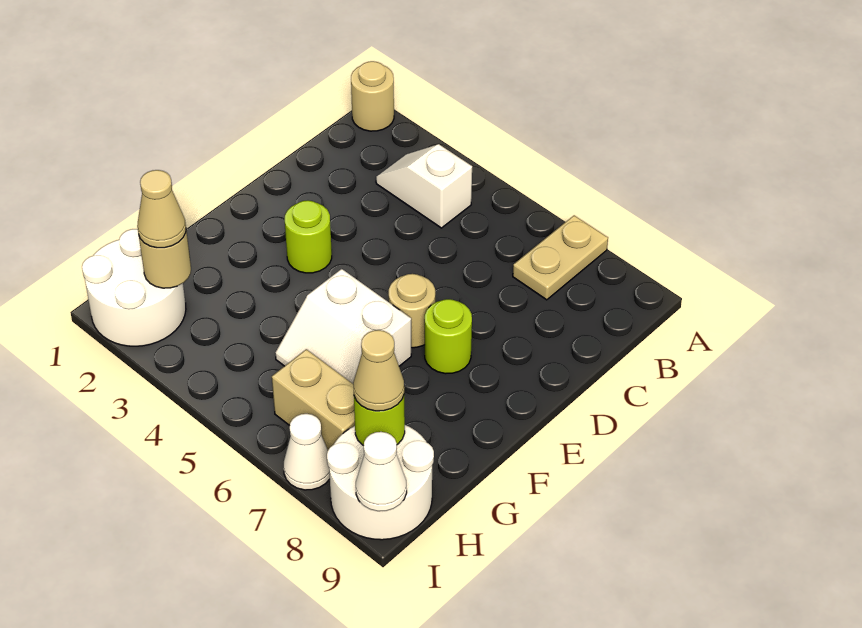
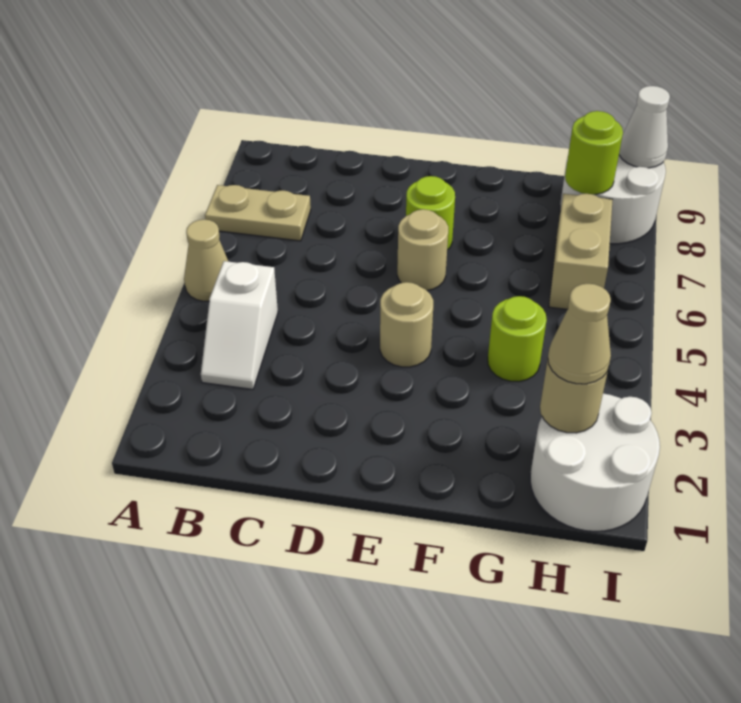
tan 1x1 round brick [351,61,394,131] -> tan 1x1 round brick moved to [380,282,433,367]
lime 1x1 round brick [285,200,332,273] -> lime 1x1 round brick moved to [488,296,547,382]
white 2x2 slope [275,269,411,383] -> none
tan 1x1 cone [353,330,404,411] -> tan 1x1 cone moved to [184,220,229,301]
white 1x1 cone [284,414,330,490] -> none

